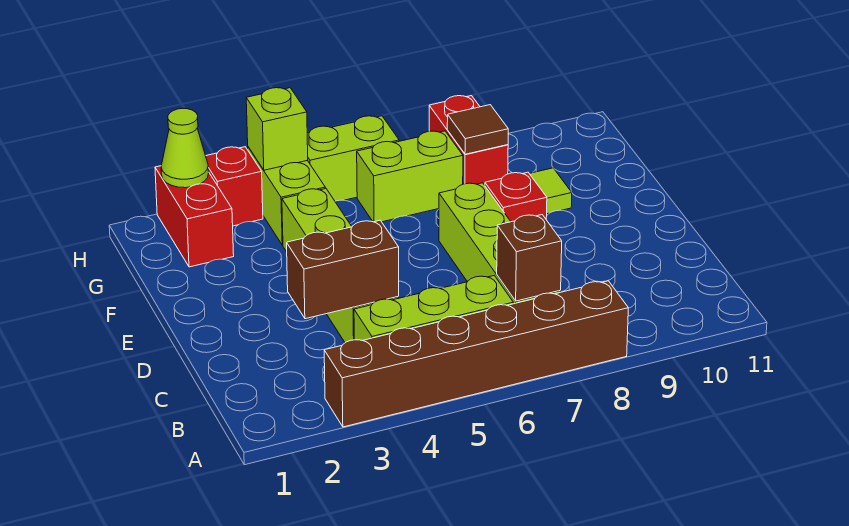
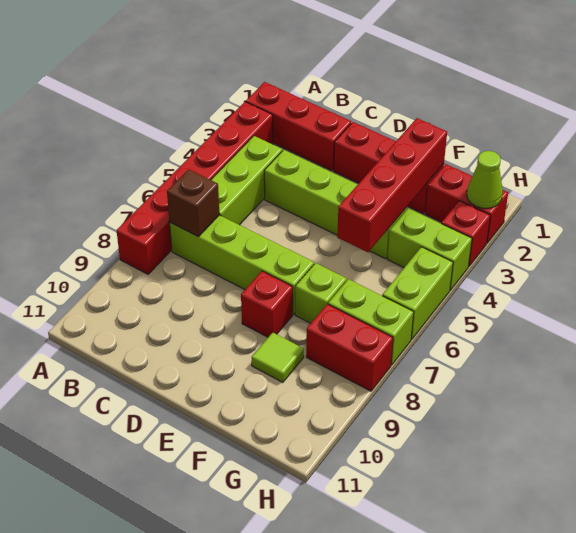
none -> red 1x3 brick [246,82,351,171]
brown 1x6 brick [324,281,628,427] -> red 1x6 brick [116,102,273,274]
brown 1x2 brick [287,220,399,319] -> none
none -> red 1x3 brick [334,122,444,214]
none -> red 1x4 brick [337,118,447,252]
lime 1x2 brick [357,131,463,222] -> lime 1x2 brick turned to [328,279,414,365]
brown 1x1 tile [447,105,508,154] -> none
lime 1x1 brick [246,88,308,170] -> lime 1x1 brick moved to [295,263,347,323]

